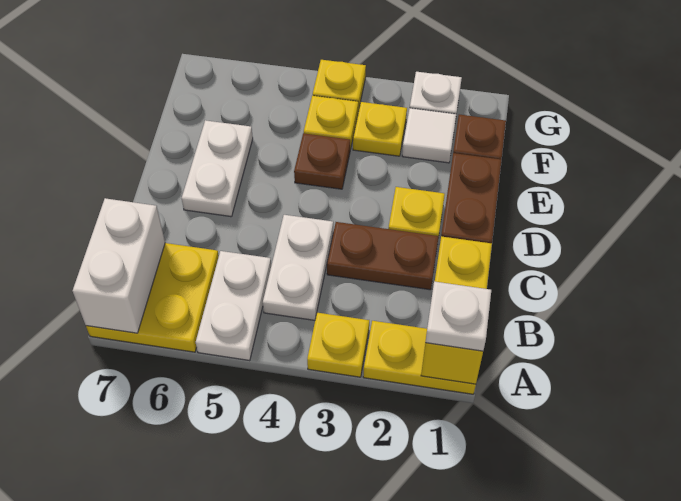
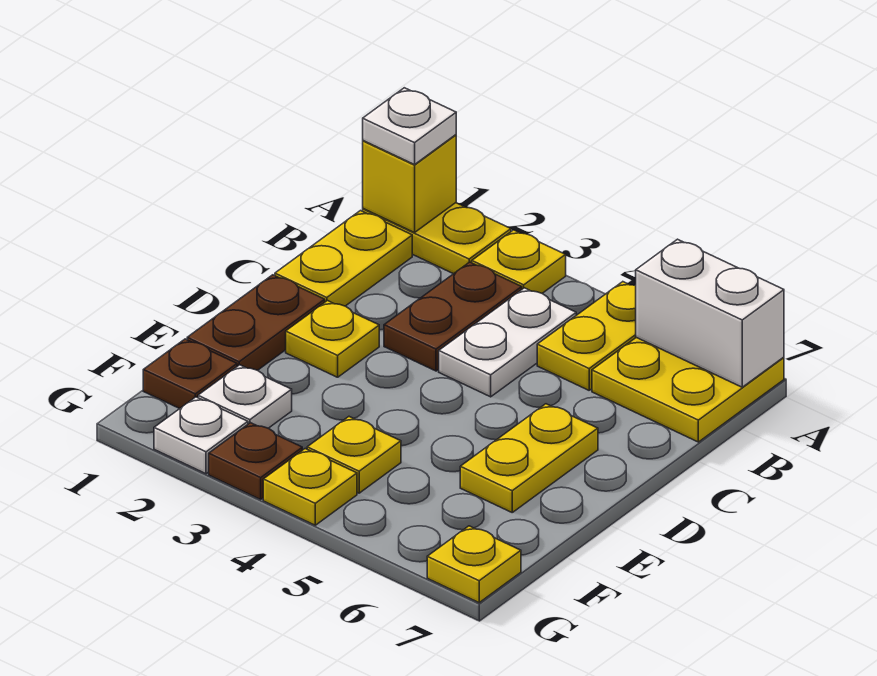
white 1x2 plate [196,251,271,361] -> yellow 1x2 plate [537,282,636,390]
white 1x2 brick [73,198,165,333] -> white 1x2 brick turned to [636,239,784,387]
brown 1x2 plate [327,222,439,290] -> brown 1x2 plate turned to [384,262,522,371]
white 1x2 plate [182,120,253,217] -> yellow 1x2 plate [460,404,598,512]
brown 1x1 plate [294,133,350,189] -> brown 1x1 plate moved to [209,423,302,499]
white 1x1 tile [402,108,456,163] -> white 1x1 plate [198,365,292,428]
yellow 1x1 plate [353,102,407,156] -> yellow 1x1 plate moved to [427,526,521,603]

